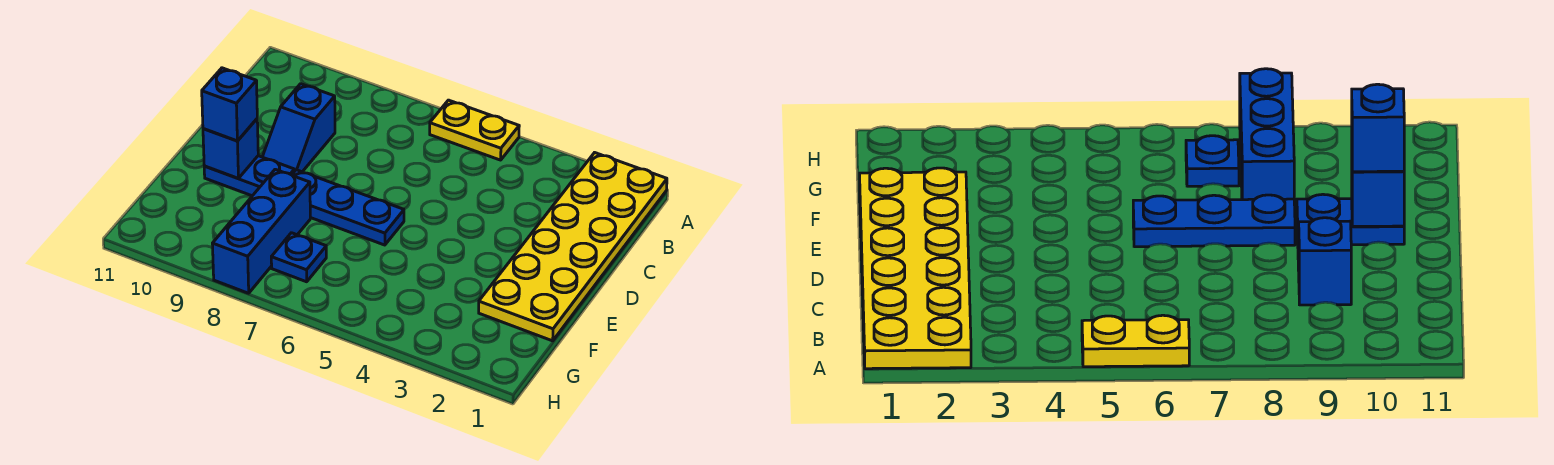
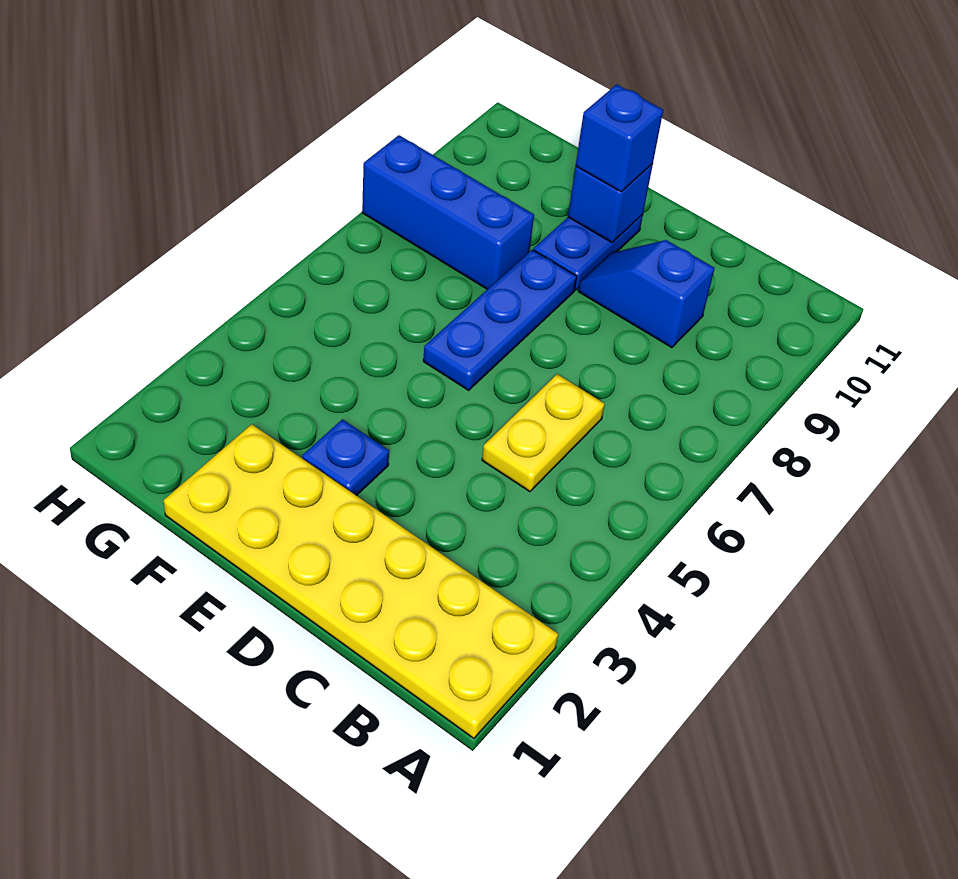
yellow 1x2 plate [430,100,519,160] -> yellow 1x2 plate moved to [482,374,605,492]
blue 1x1 plate [271,233,326,282] -> blue 1x1 plate moved to [302,419,389,496]

